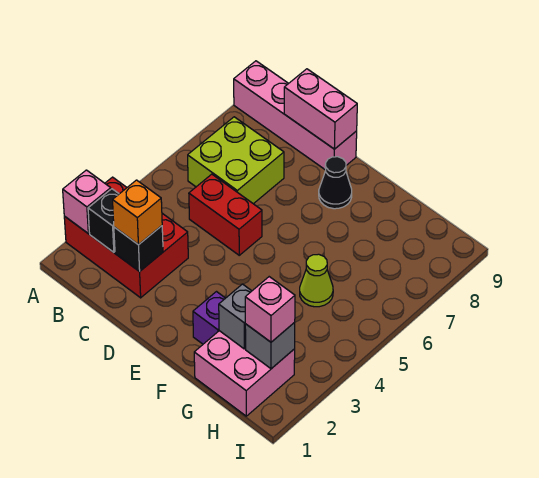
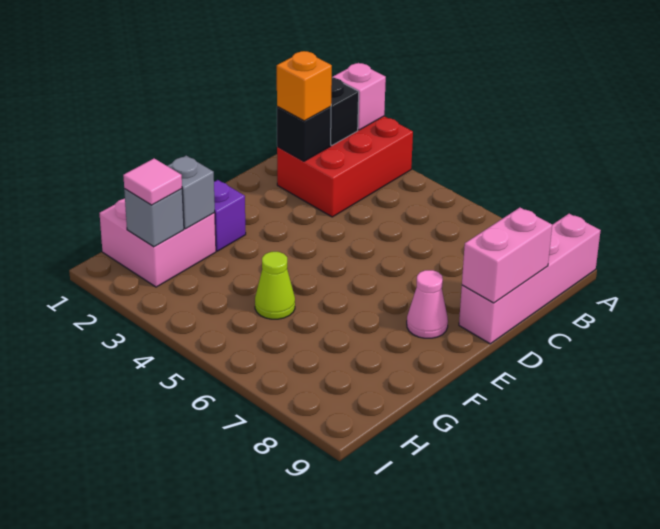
lime 2x2 brick [188,117,284,204] -> none
red 1x2 brick [189,174,262,255] -> none
black 1x1 cone [319,157,352,209] -> pink 1x1 cone [407,270,448,338]
pink 1x1 brick [245,277,295,342] -> pink 1x1 tile [123,158,182,205]

